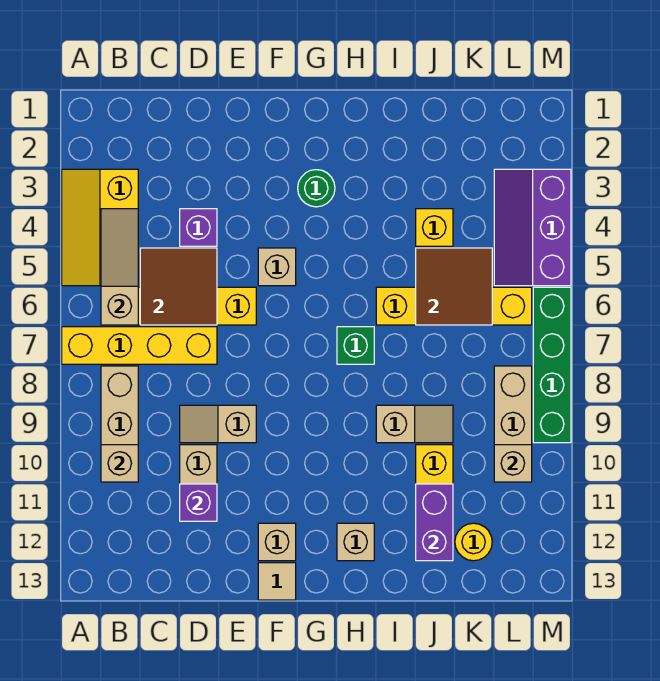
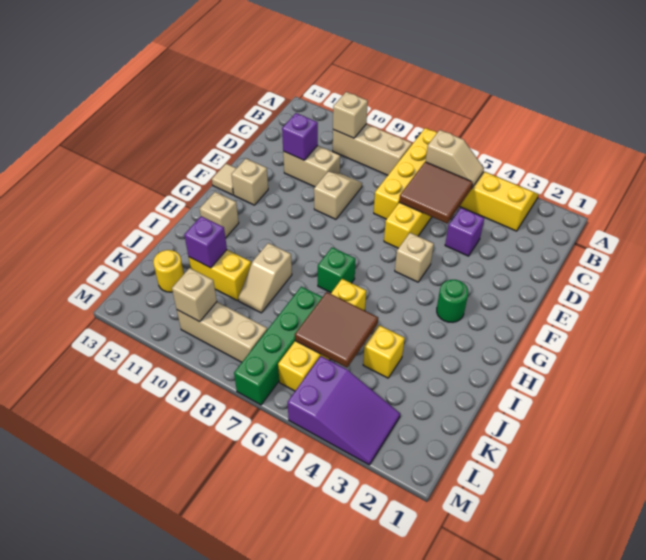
tan 1x3 slope [101,209,138,325] -> tan 1x2 slope [426,130,484,188]
purple 1x2 brick [416,484,453,561] -> purple 1x1 brick [184,216,227,268]
purple 2x3 slope [494,169,571,286] -> purple 2x3 slope turned to [288,356,400,465]
green 1x4 brick [533,287,571,443] -> green 1x4 brick turned to [234,287,322,405]

